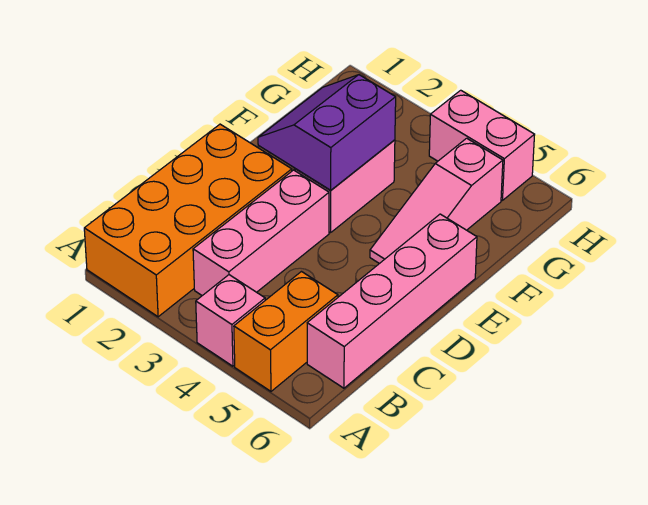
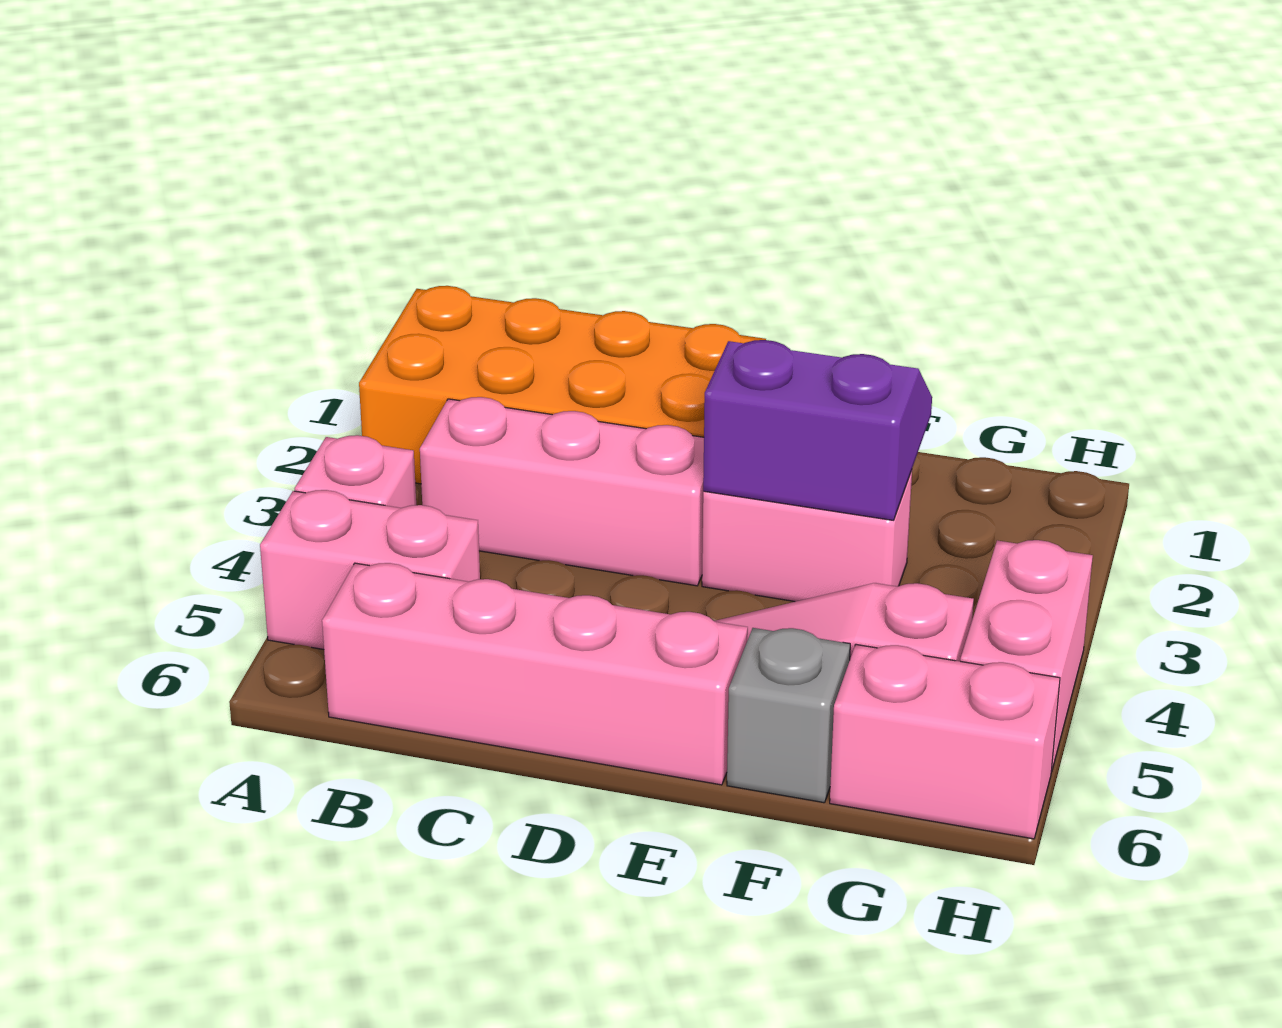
orange 1x2 brick [234,272,338,391] -> pink 1x2 brick [260,490,480,649]
none -> grey 1x1 brick [727,628,850,803]
none -> pink 1x2 brick [830,645,1060,839]

